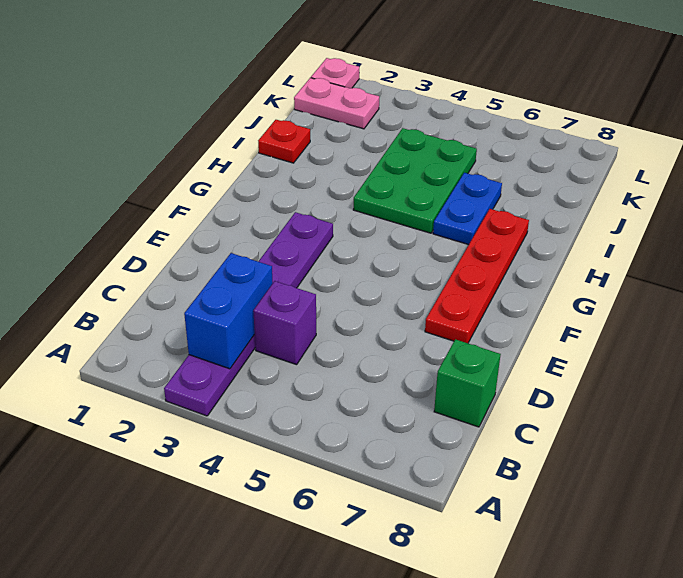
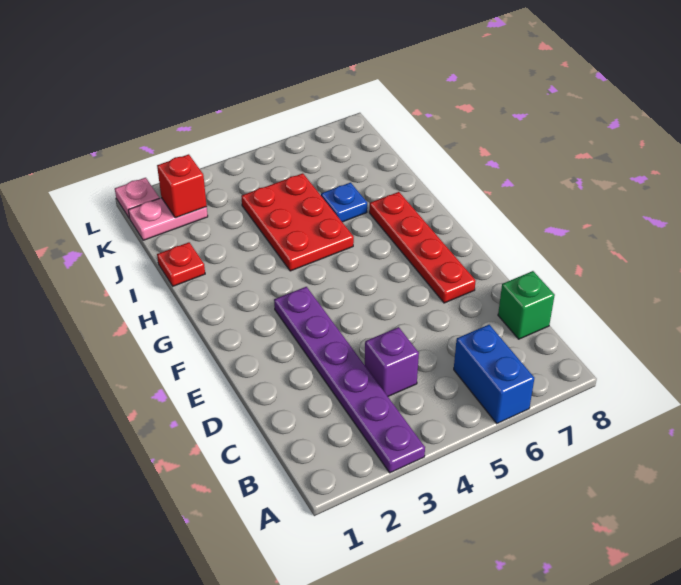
blue 1x2 brick [184,253,273,369] -> blue 1x2 brick moved to [454,325,534,424]
green 2x3 plate [353,128,477,233] -> red 2x3 plate [241,173,354,271]
blue 1x2 plate [433,173,502,245] -> blue 1x1 plate [321,183,367,222]
none -> red 1x1 brick [157,154,207,218]

